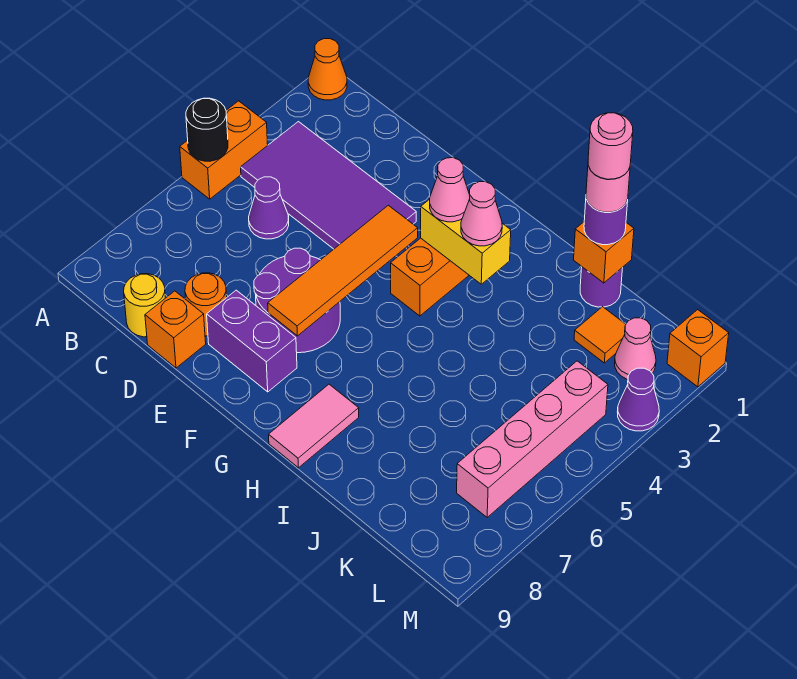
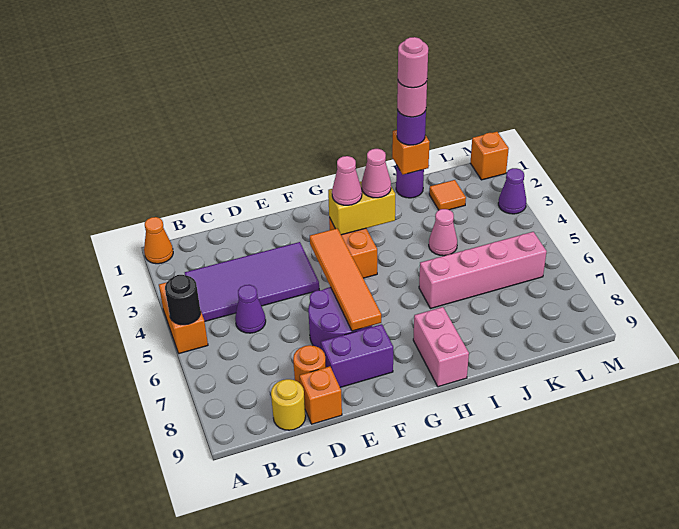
pink 1x2 tile [269,384,359,468] -> pink 1x2 brick [413,307,469,387]
pink 1x1 cone [615,318,656,379] -> pink 1x1 cone moved to [429,209,457,256]
pink 1x4 brick [457,361,608,517] -> pink 1x4 brick turned to [419,232,547,308]

